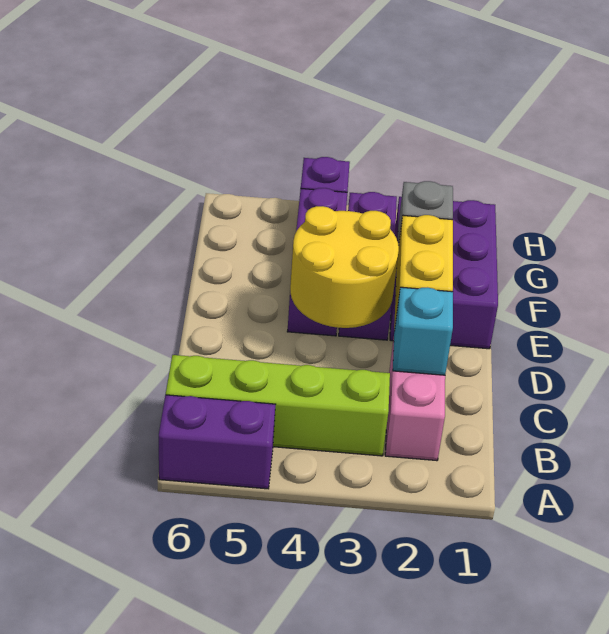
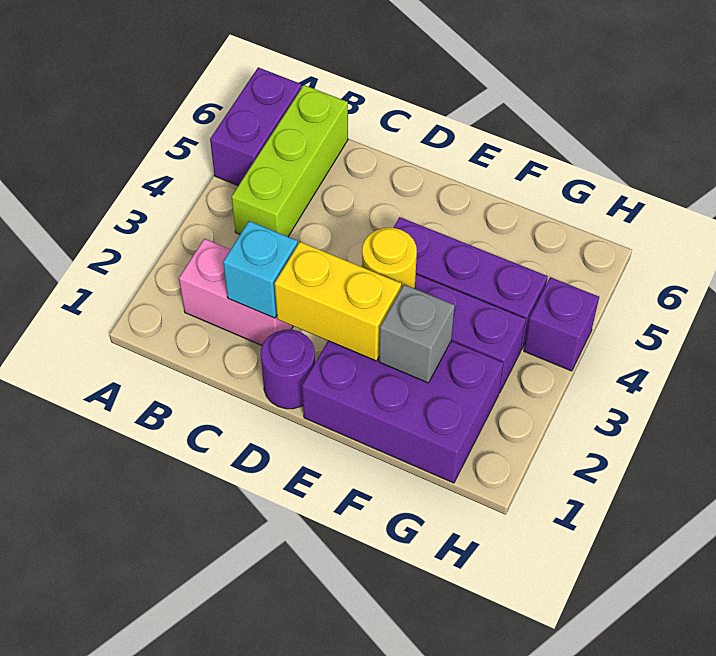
lime 1x4 brick [166,355,390,456] -> lime 1x3 brick [232,85,348,237]
none -> purple 1x1 round brick [261,330,315,409]
yellow 2x2 round brick [290,206,399,328] -> yellow 1x1 round brick [362,228,417,289]

